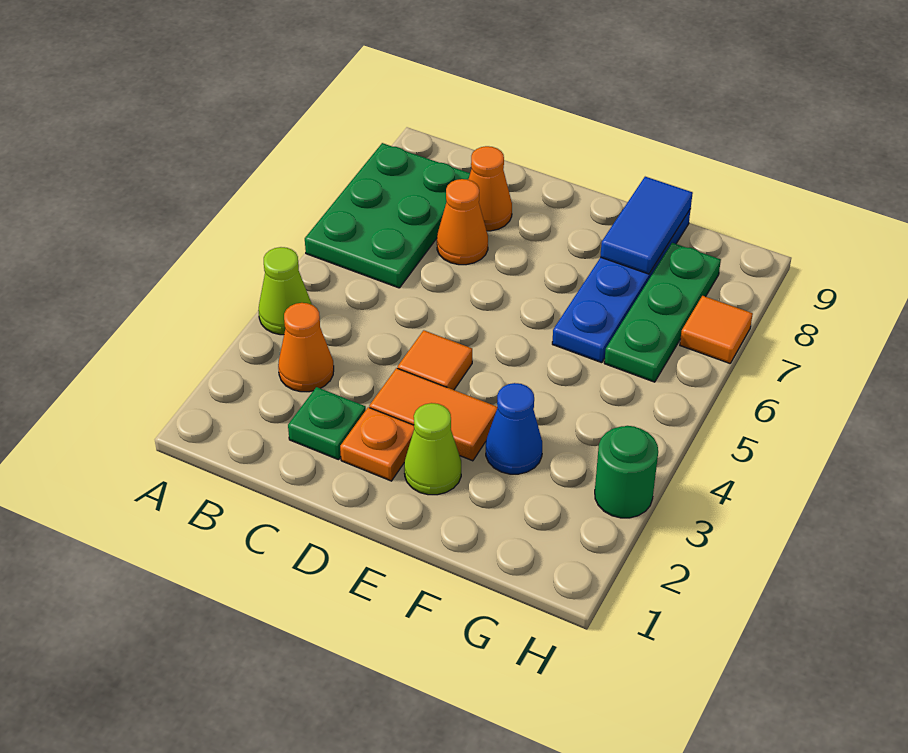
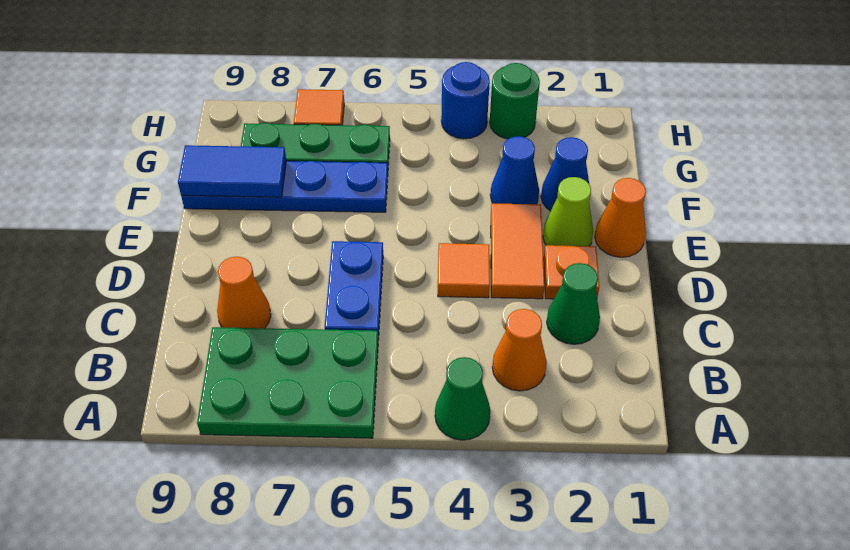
lime 1x1 cone [258,247,312,335] -> green 1x1 cone [435,357,491,440]
green 1x1 plate [288,387,366,460] -> green 1x1 cone [547,263,600,344]
none -> blue 1x2 plate [325,241,383,339]
orange 1x1 cone [437,179,488,265] -> orange 1x1 cone moved to [595,178,646,257]
none -> blue 1x1 cone [541,137,589,211]
none -> blue 1x1 round brick [441,62,490,139]

